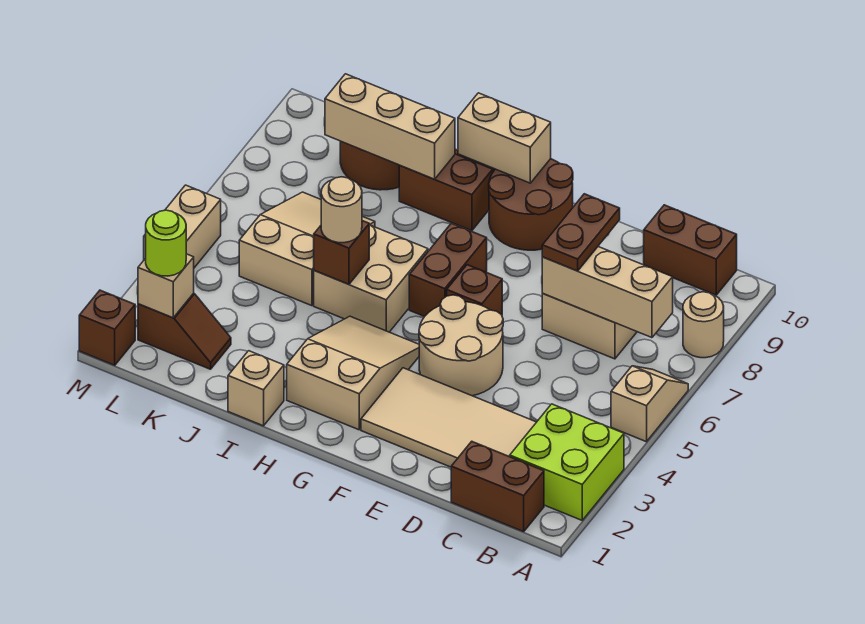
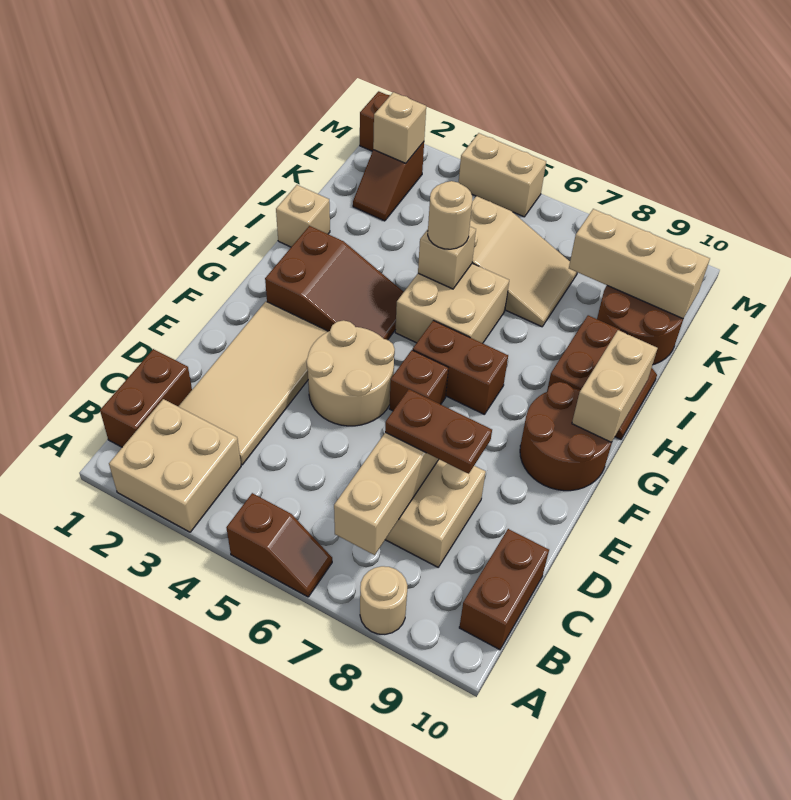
lime 2x2 brick [510,404,624,520] -> tan 2x2 brick [109,399,241,532]
tan 1x2 slope [611,366,688,442] -> brown 1x2 slope [226,493,332,597]
tan 2x3 slope [287,316,419,430] -> brown 2x3 slope [265,226,403,340]
brown 1x1 brick [314,221,369,284] -> tan 1x1 brick [418,227,476,289]
tan 1x3 brick [325,74,455,179] -> tan 1x3 brick turned to [569,209,710,318]
lime 1x1 round brick [146,210,186,276] -> none

